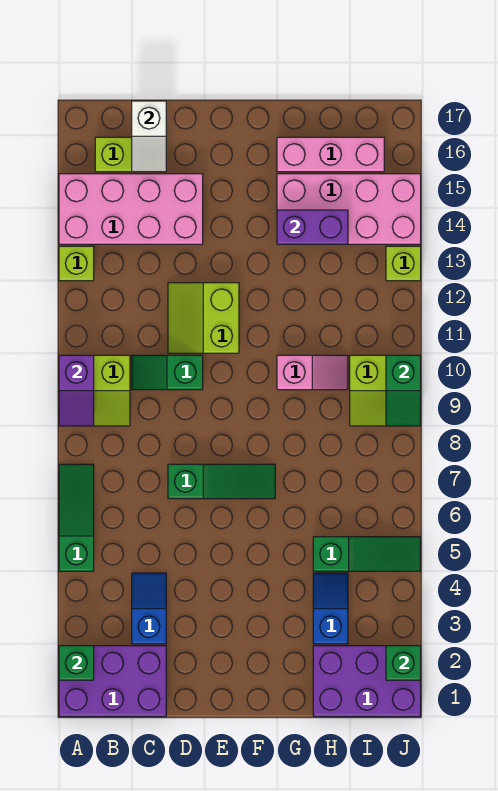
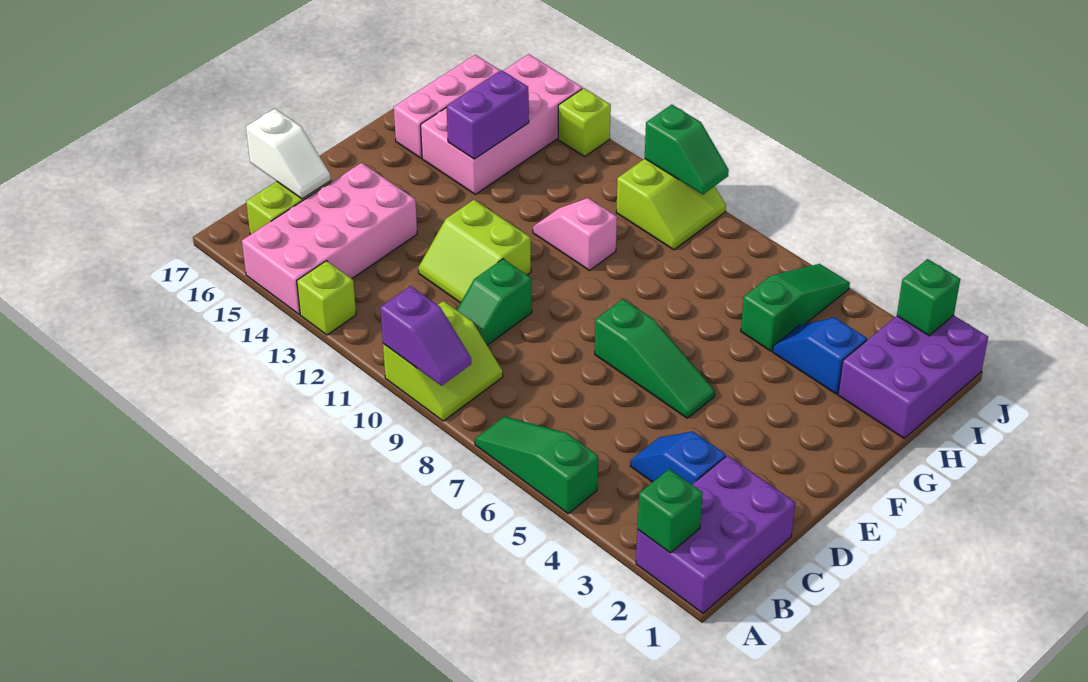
green 1x3 slope [168,464,275,499] -> green 1x3 slope turned to [595,299,715,418]
pink 1x2 slope [277,355,348,390] -> pink 1x2 slope turned to [533,198,617,270]

